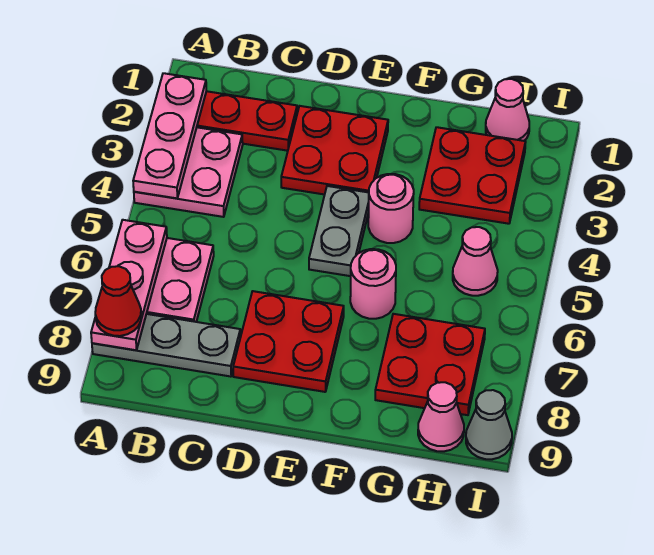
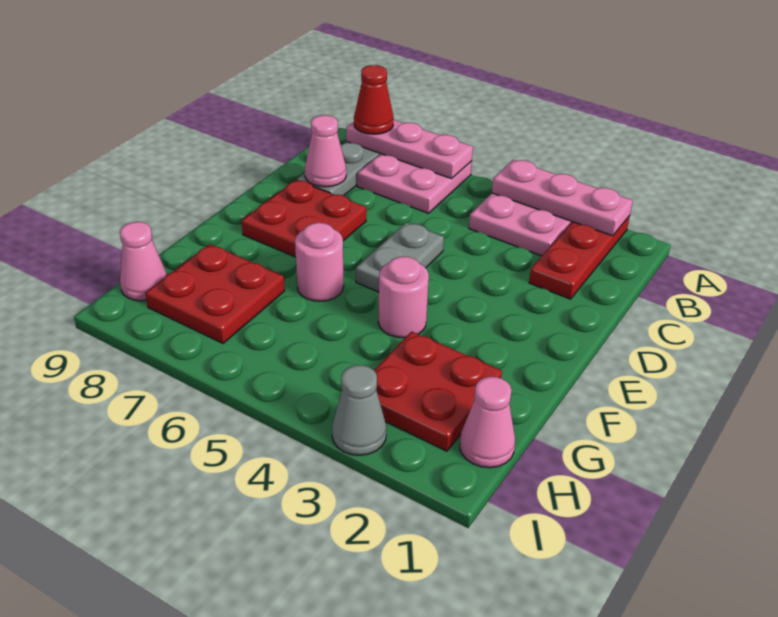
red 2x2 plate [281,106,388,195] -> none
grey 1x2 plate [309,186,369,276] -> grey 1x2 plate turned to [356,222,444,292]
pink 1x1 cone [453,227,498,296] -> pink 1x1 cone moved to [305,115,346,187]
grey 1x1 cone [466,390,512,459] -> grey 1x1 cone moved to [332,365,387,455]

